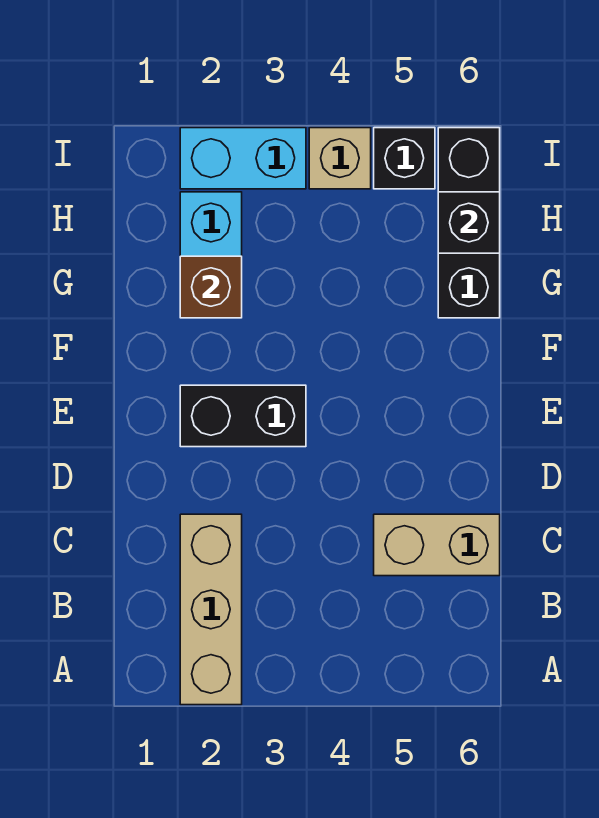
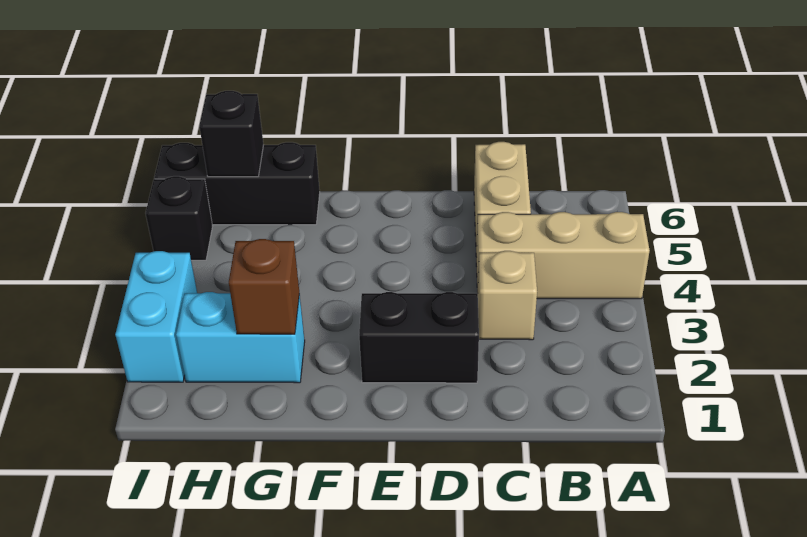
tan 1x3 brick [180,514,242,705] -> tan 1x3 brick moved to [476,212,650,299]
black 1x2 brick [180,385,306,447] -> black 1x2 brick turned to [359,292,479,383]
tan 1x1 brick [309,128,371,189] -> tan 1x1 brick moved to [478,251,537,340]

